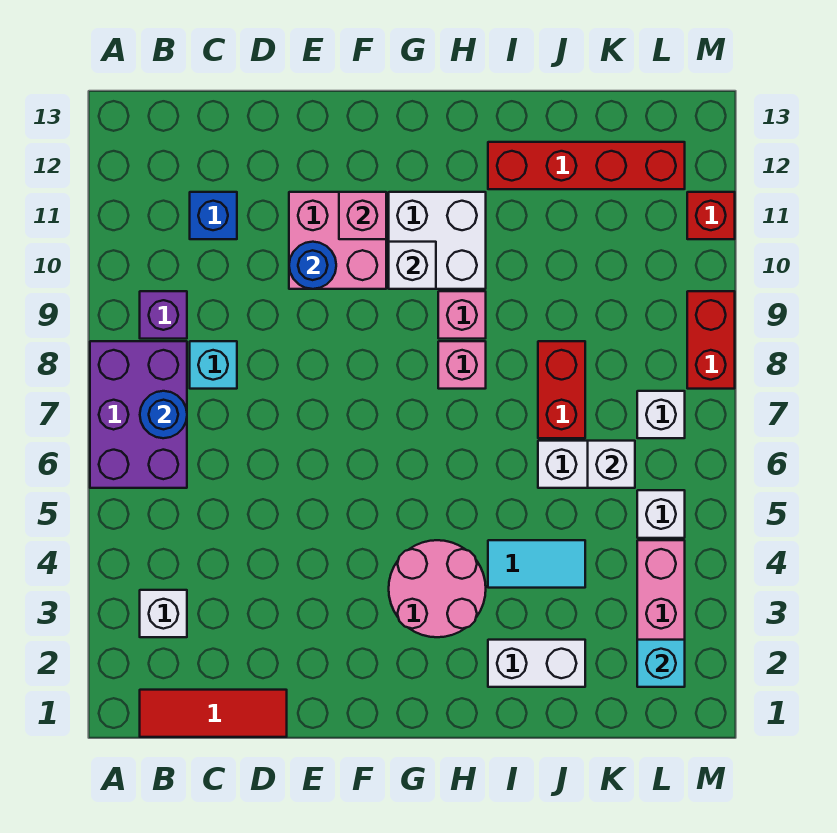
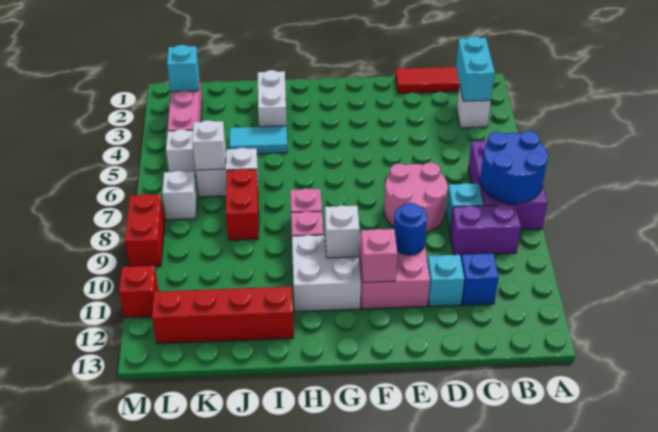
none -> cyan 1x2 brick [456,36,495,101]
blue 1x1 round brick [140,391,187,438] -> blue 2x2 round brick [480,131,548,203]
purple 1x1 brick [140,291,187,339] -> purple 1x2 brick [450,204,521,255]
none -> cyan 1x1 brick [427,255,464,306]
pink 2x2 round brick [389,540,486,637] -> pink 2x2 round brick moved to [384,162,448,232]
white 1x2 brick [488,640,585,687] -> white 1x2 brick turned to [258,70,287,127]

